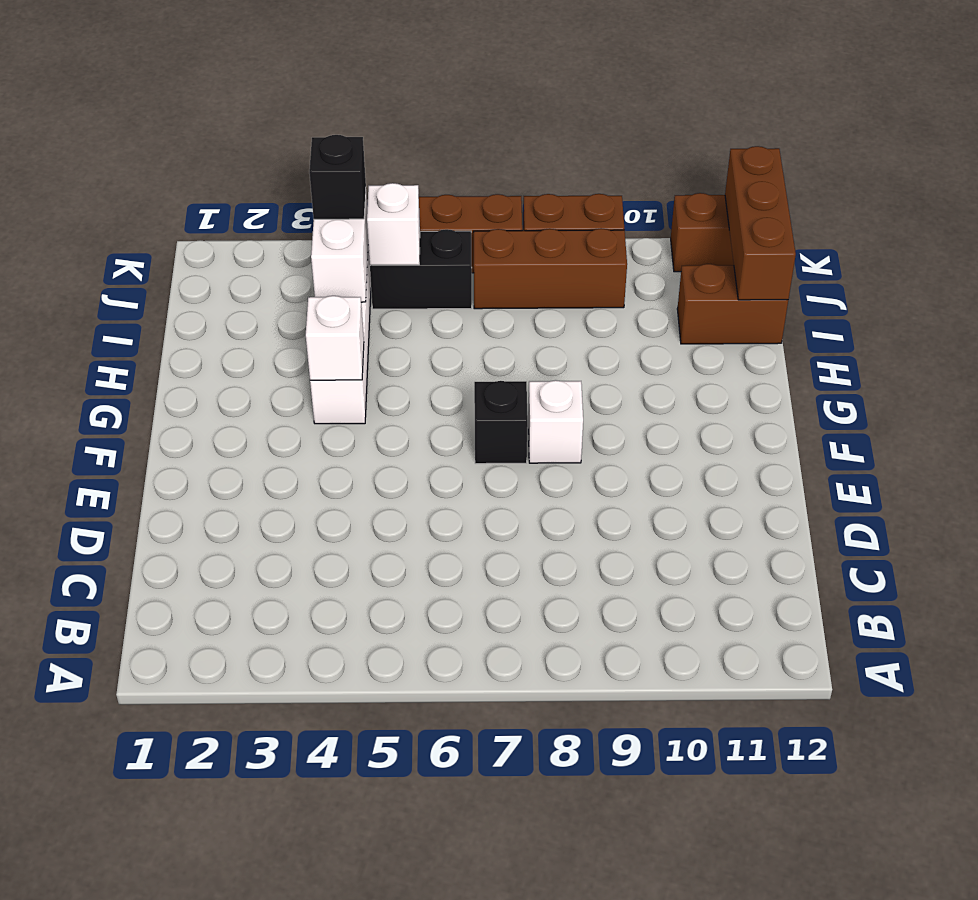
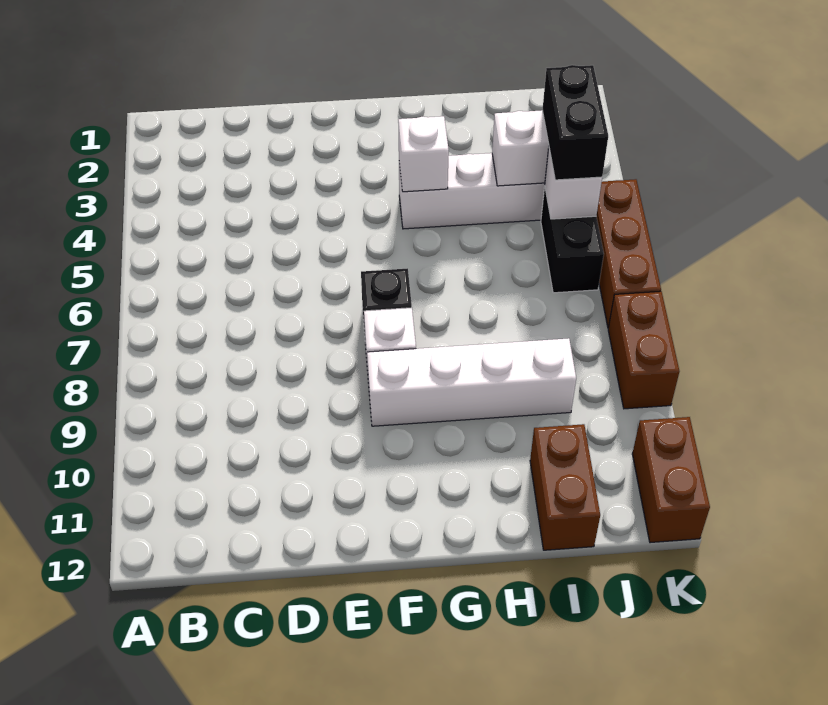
none -> white 1x4 brick [367,338,576,426]
brown 1x3 brick [725,146,796,300] -> none
black 1x1 brick [309,135,366,219] -> black 1x2 brick [542,65,608,180]
brown 1x3 brick [474,228,627,309] -> none

